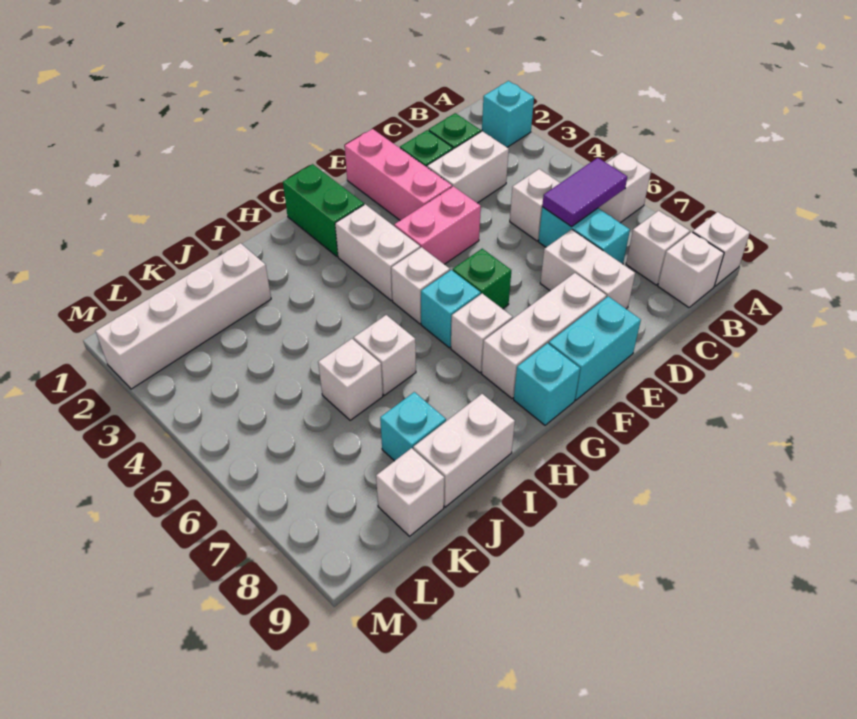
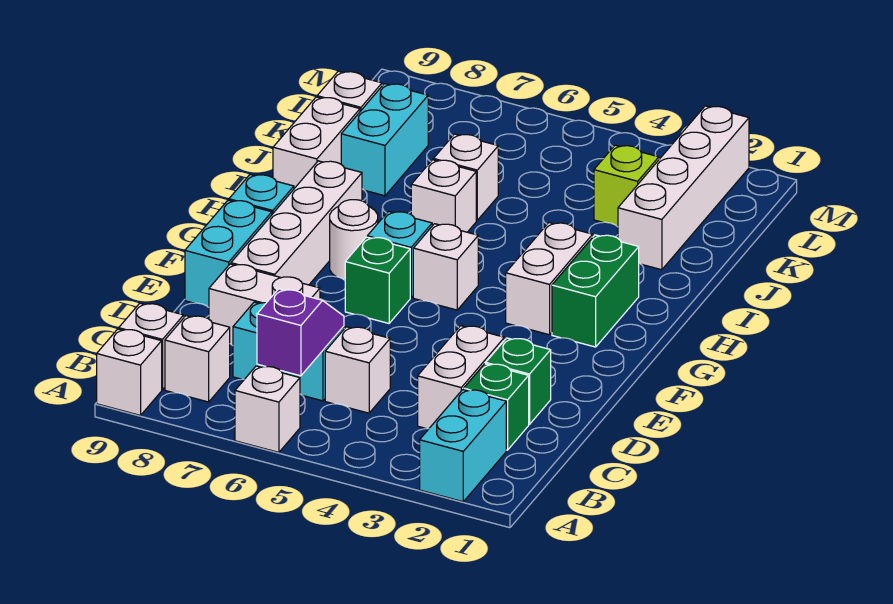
cyan 1x1 brick [482,81,534,147] -> cyan 1x2 brick [420,390,506,502]
purple 1x2 tile [542,158,627,226] -> purple 1x2 slope [257,289,344,376]
pink 1x3 brick [345,129,452,220] -> none
pink 1x2 brick [394,186,481,264] -> none
white 1x3 brick [482,273,606,398] -> white 1x4 brick [231,161,362,285]
green 1x2 brick [283,164,364,257] -> green 1x2 brick turned to [552,235,639,347]
white 1x2 brick [335,204,420,300] -> white 1x2 brick turned to [506,223,593,335]
white 1x1 brick [451,294,513,373] -> white 1x1 round brick [330,200,378,280]
cyan 1x1 brick [380,392,446,461] -> cyan 1x2 brick [341,84,428,196]
none -> lime 1x1 brick [594,145,659,226]

